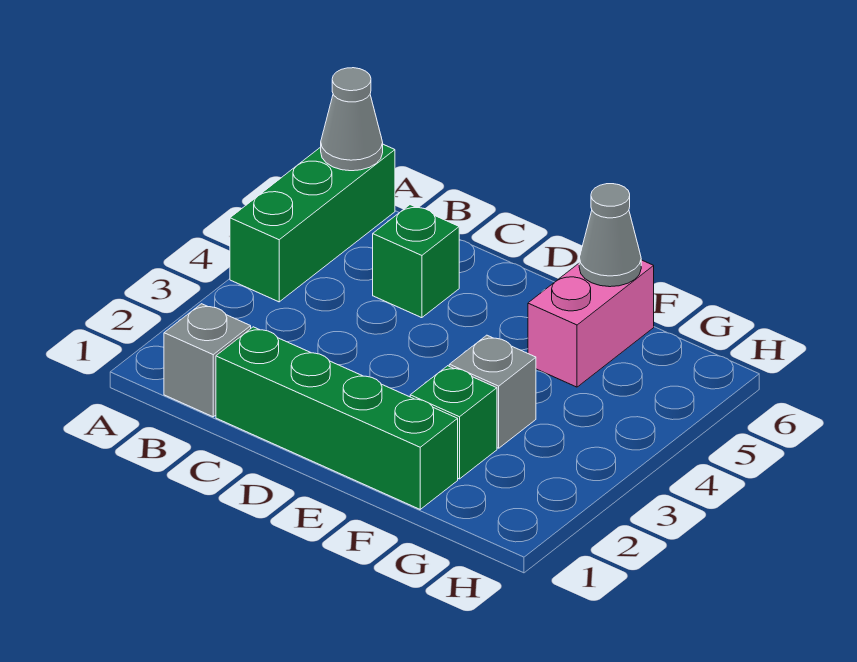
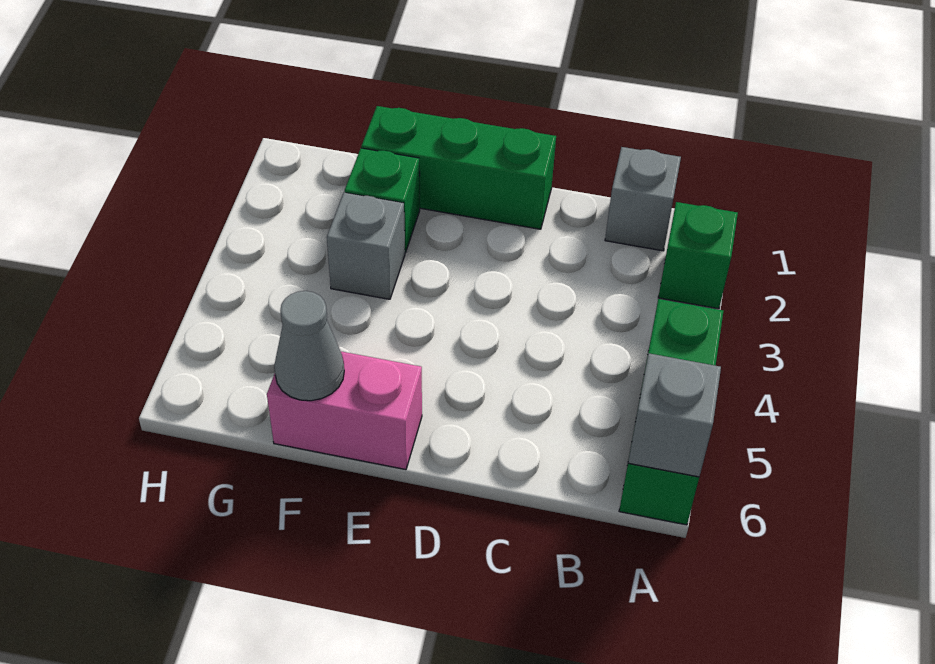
grey 1x1 cone [321,68,383,171] -> grey 1x1 brick [628,353,721,477]
green 1x4 brick [216,327,458,509] -> green 1x3 brick [361,106,556,229]
green 1x1 brick [373,205,459,318] -> green 1x1 brick moved to [658,202,738,309]
pink 1x2 brick [528,260,654,387] -> pink 1x2 brick turned to [267,352,422,470]

